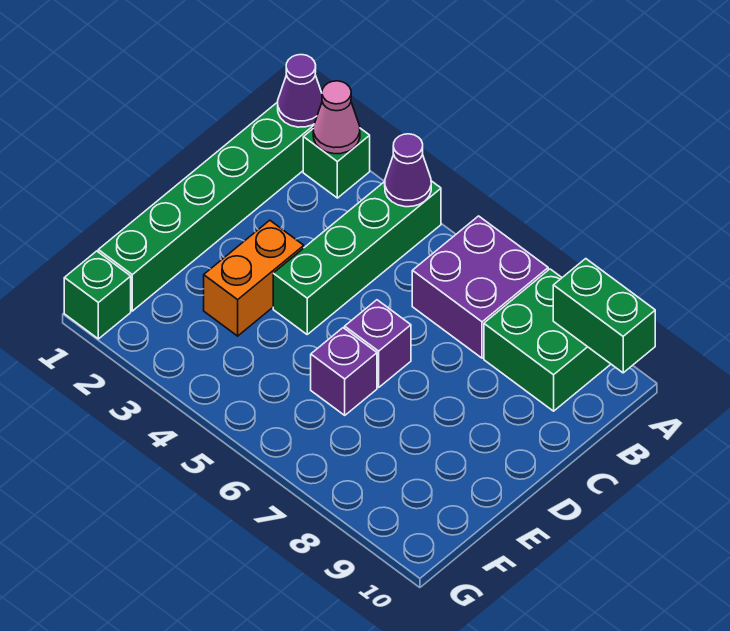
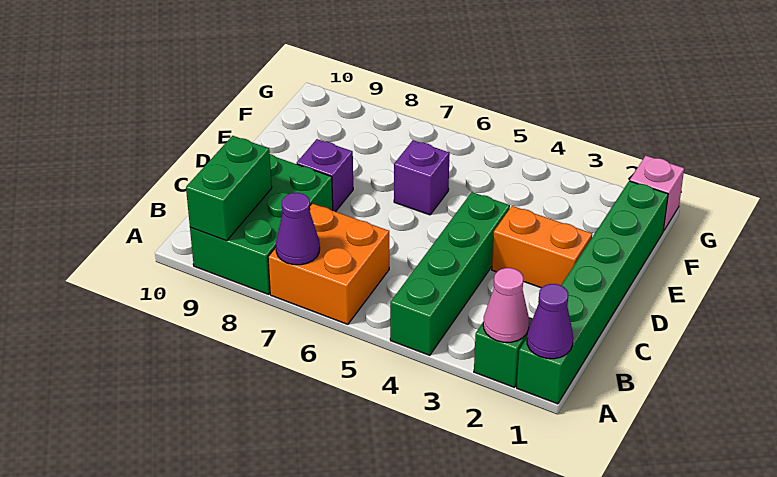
purple 1x1 cone [385,134,431,207] -> purple 1x1 cone moved to [276,193,320,265]
purple 2x2 brick [412,216,548,358] -> orange 2x2 brick [268,203,389,324]
green 2x2 brick [484,269,611,411] -> green 2x3 brick [190,154,333,294]
green 1x2 brick [553,259,655,373] -> green 1x2 brick turned to [186,136,272,241]
orange 1x2 brick [204,220,304,336] -> orange 1x2 brick turned to [492,206,592,288]
purple 1x1 brick [345,300,411,387] -> purple 1x1 brick moved to [297,139,353,212]
green 1x1 brick [64,251,131,339] -> pink 1x1 brick [630,156,684,231]

